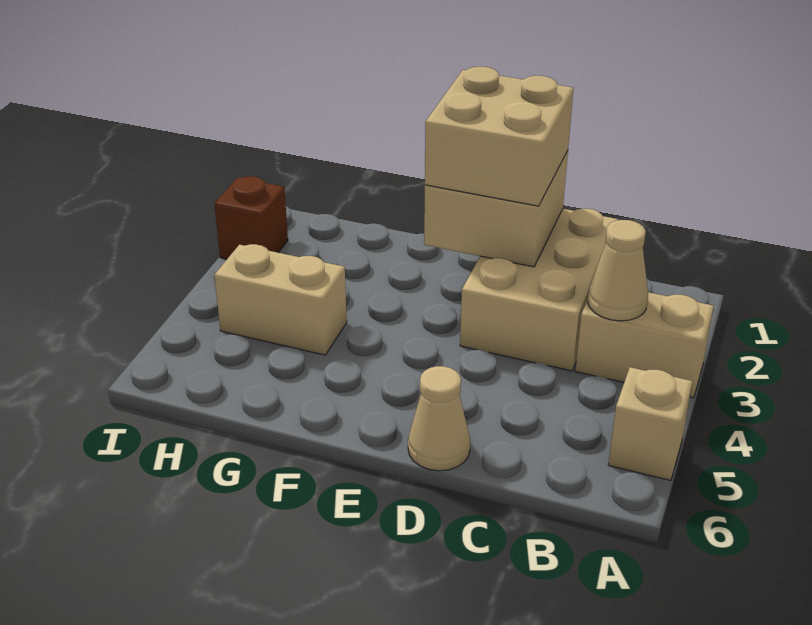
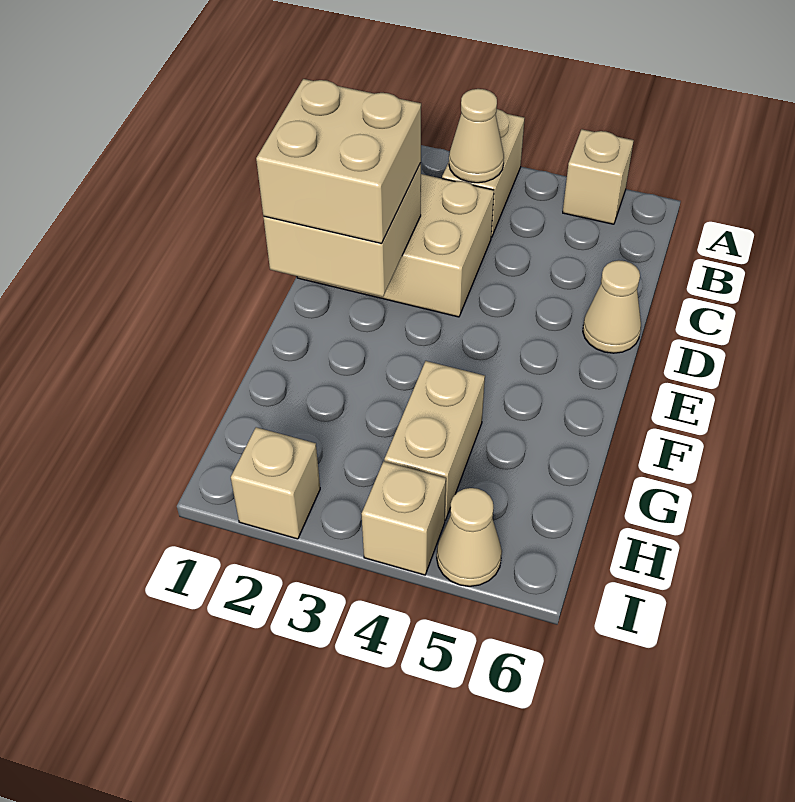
brown 1x1 brick [214,176,288,259] -> tan 1x1 brick [231,427,320,539]
none -> tan 1x1 brick [362,461,446,575]
none -> tan 1x1 cone [437,488,502,586]

